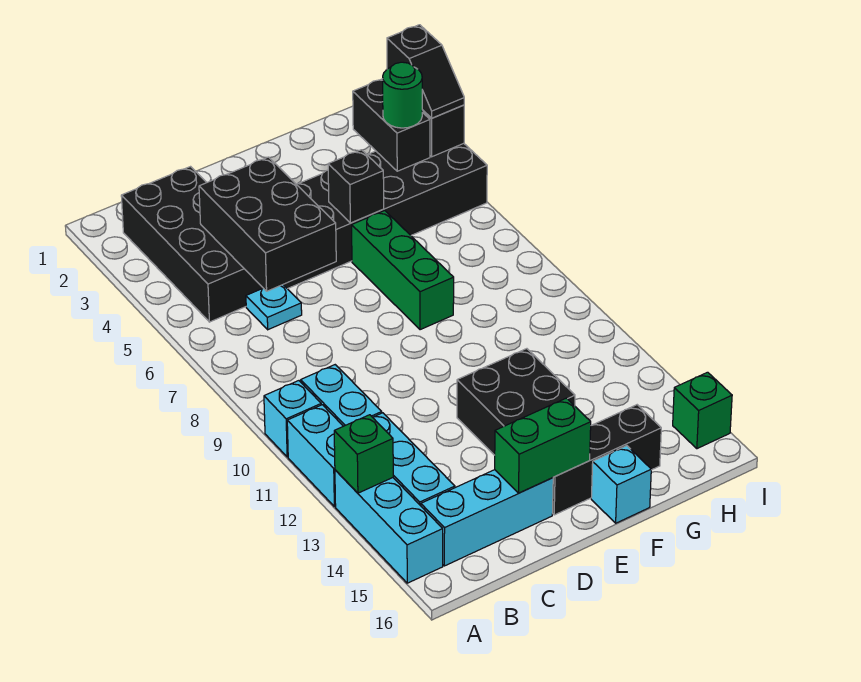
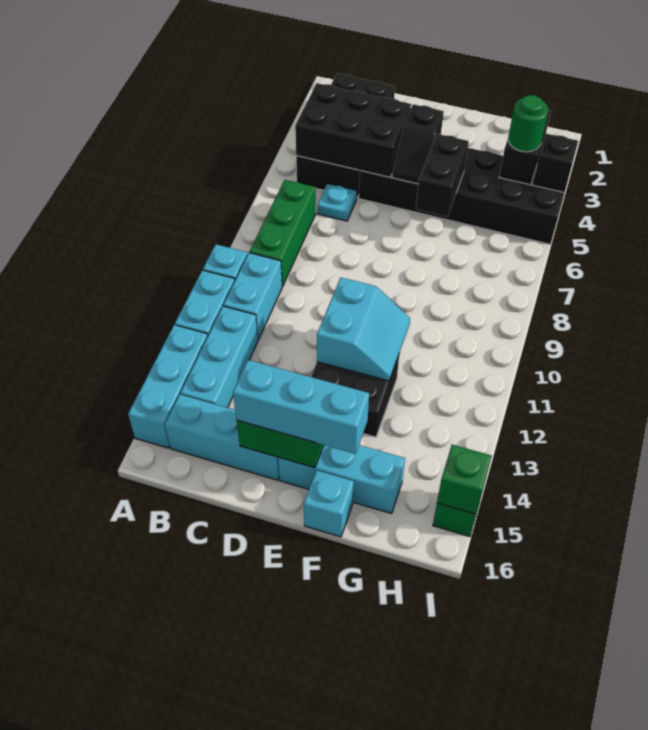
green 1x1 brick [334,415,393,493] -> green 1x1 brick moved to [437,445,492,514]
black 2x3 brick [199,157,336,291] -> black 2x3 brick turned to [295,83,411,177]
none -> cyan 1x3 brick [233,360,369,454]
none -> cyan 2x2 slope [317,277,410,381]
black 1x3 brick [553,405,661,515] -> cyan 1x3 brick [278,445,405,514]
black 1x1 brick [328,150,384,223] -> black 1x2 brick [416,134,469,217]
green 1x3 brick [352,211,454,330] -> green 1x3 brick moved to [249,180,315,286]
black 1x2 slope [387,25,464,118] -> black 1x2 slope moved to [392,104,444,184]

